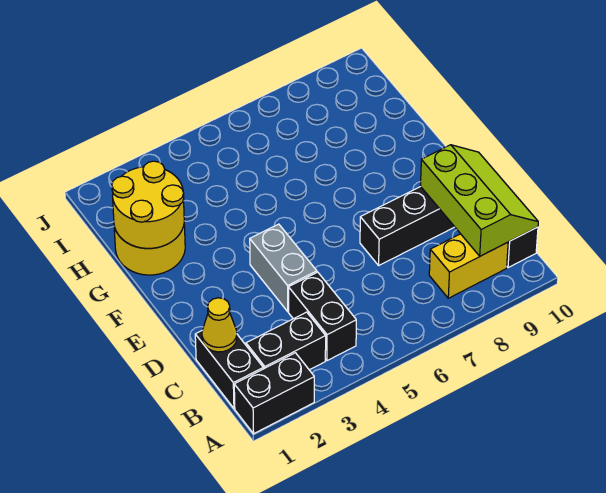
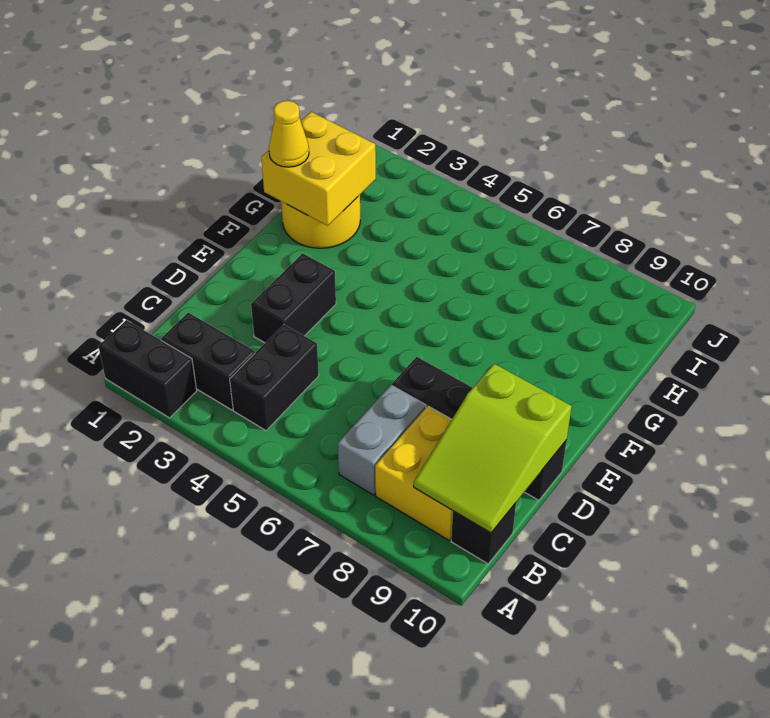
black 1x2 brick [195,331,263,408] -> black 1x2 brick moved to [251,253,336,343]
yellow 1x2 brick [429,234,508,298] -> yellow 2x2 brick [375,406,453,540]
lime 2x3 slope [421,145,538,256] -> lime 2x3 slope turned to [414,364,572,533]
yellow 1x1 cone [202,298,237,352] -> yellow 1x1 cone moved to [269,101,309,167]
grey 1x2 brick [250,224,317,312] -> grey 1x2 brick moved to [338,385,426,495]
yellow 2x2 round brick [112,161,184,248] -> yellow 2x2 brick [261,112,376,226]

